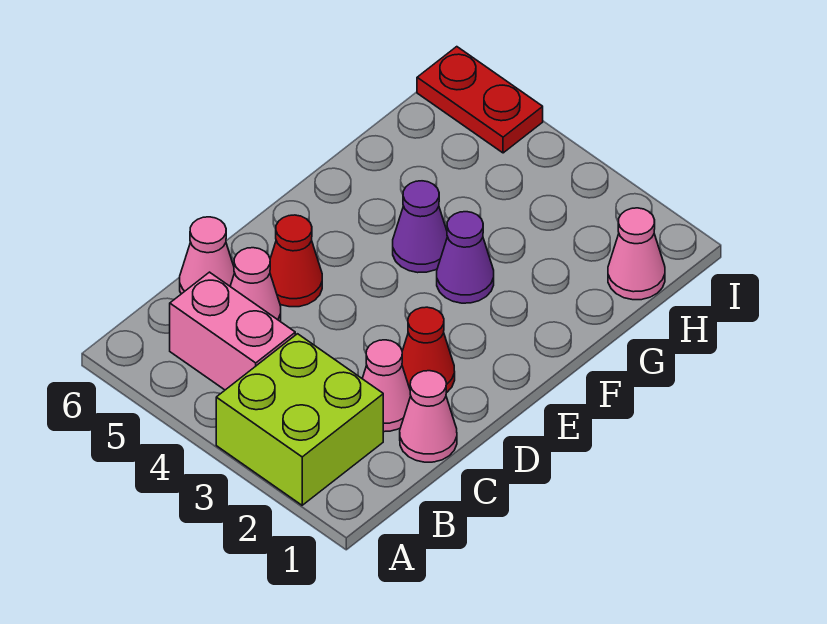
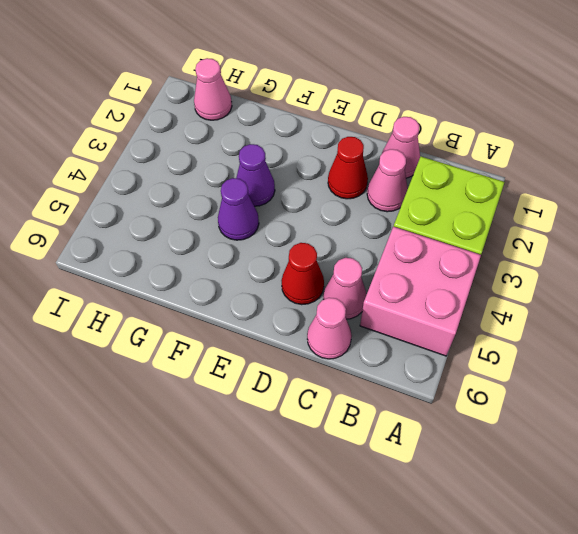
pink 1x2 brick [170,272,295,390] -> pink 2x2 brick [360,227,481,356]
red 1x2 plate [417,47,543,153] -> none

